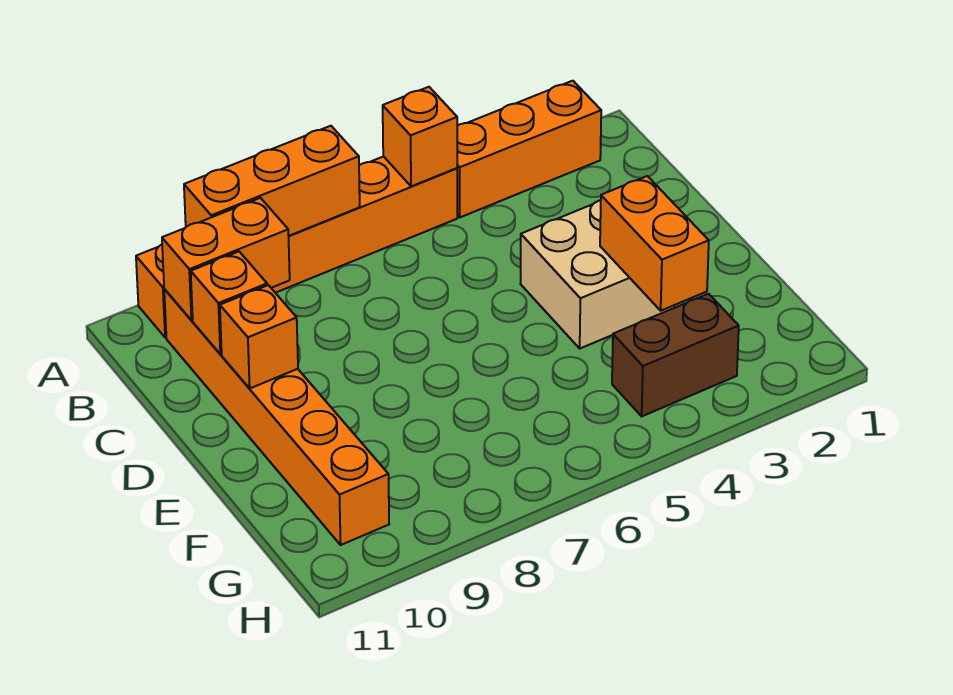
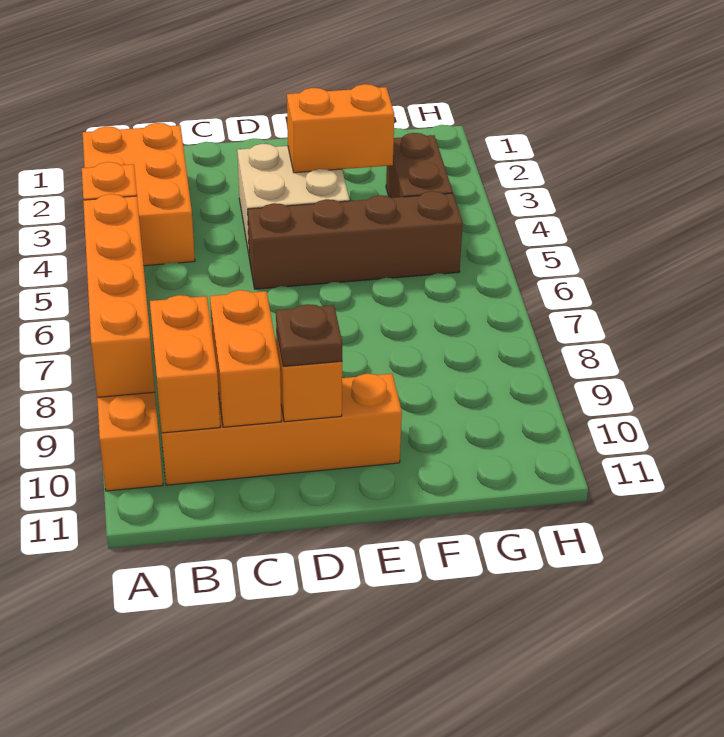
orange 1x3 brick [457,81,601,217] -> orange 2x3 brick [83,123,195,266]
orange 1x3 brick [184,126,360,236] -> orange 1x4 brick [83,194,155,397]
orange 1x6 brick [164,289,389,545] -> orange 1x4 brick [159,374,402,485]
orange 1x1 brick [191,252,267,354] -> orange 1x2 brick [210,290,281,427]
none -> brown 1x4 brick [248,191,463,289]
none -> brown 1x1 plate [276,304,342,367]

